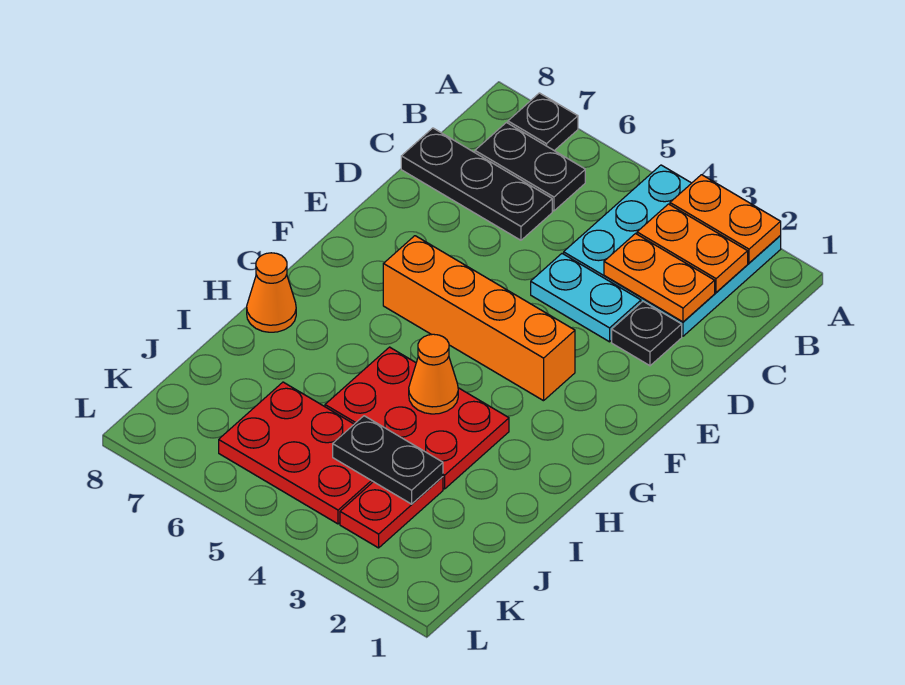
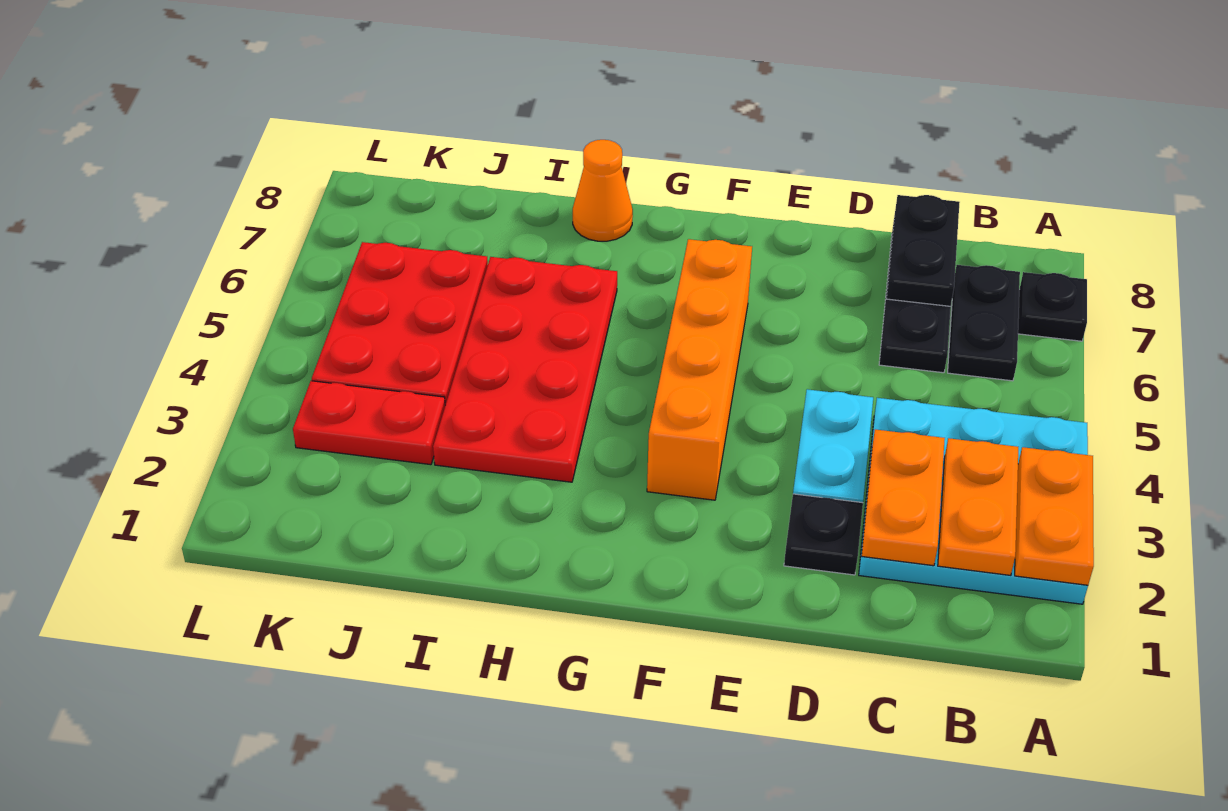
red 2x3 plate [325,347,509,489] -> red 2x4 plate [433,257,617,482]
orange 1x1 cone [409,334,458,414] -> none
black 1x2 plate [333,416,443,504] -> black 1x2 plate moved to [887,195,960,306]

